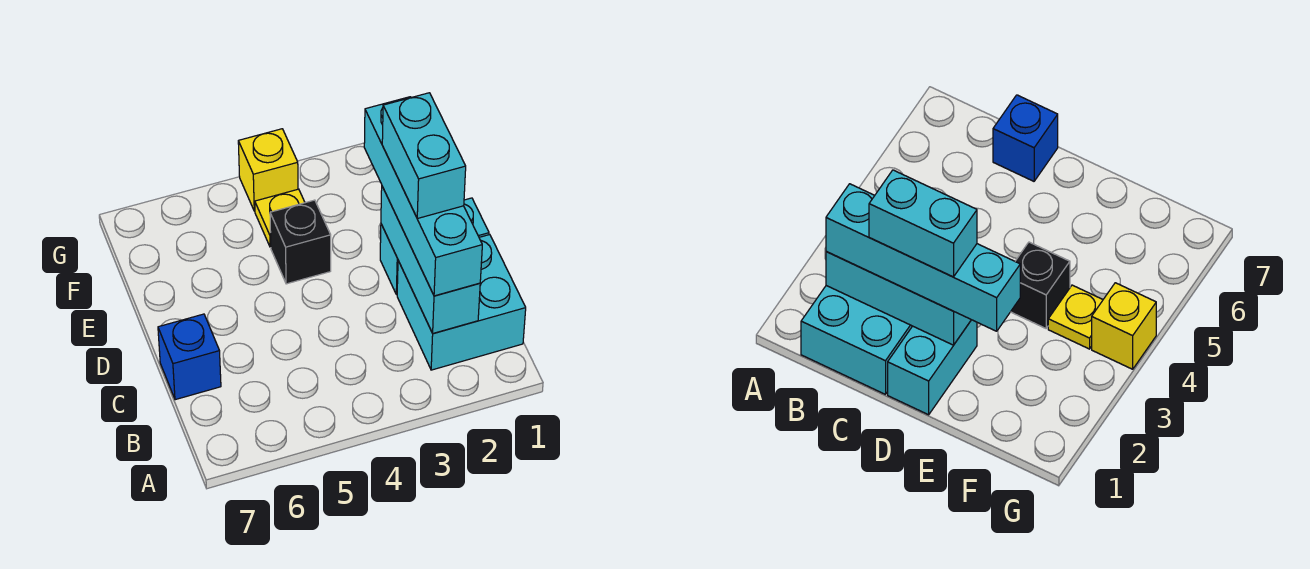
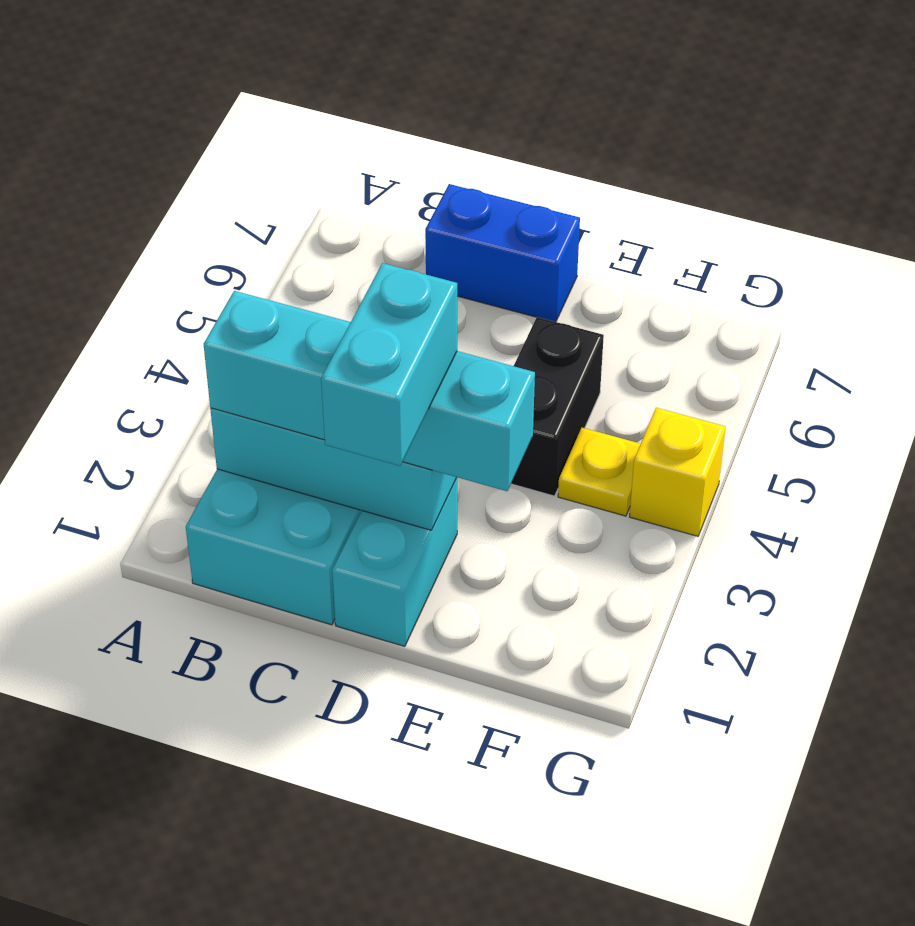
cyan 1x2 brick [382,93,466,218] -> cyan 1x2 brick turned to [321,263,457,466]
blue 1x1 brick [158,314,221,400] -> blue 1x2 brick [425,184,580,322]
black 1x1 brick [270,200,331,284] -> black 1x2 brick [511,317,604,496]

